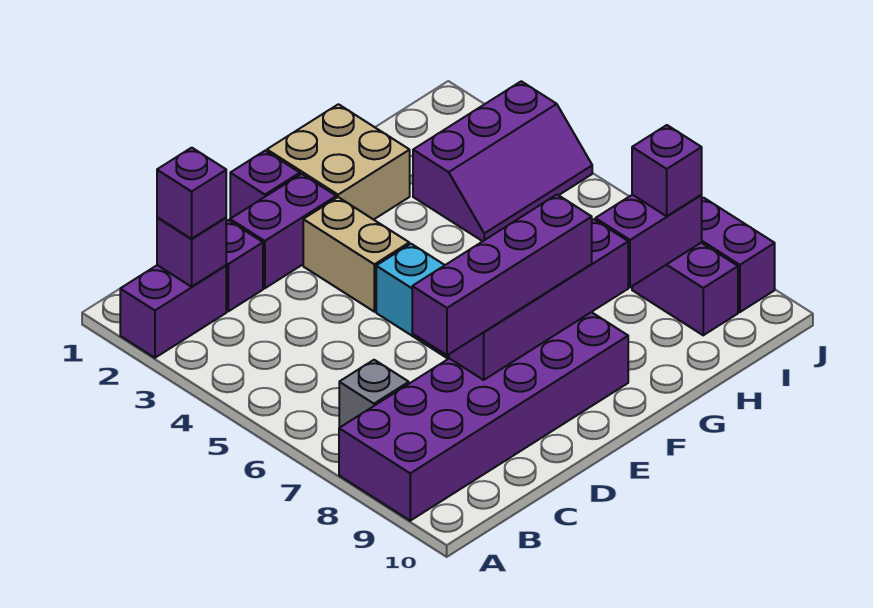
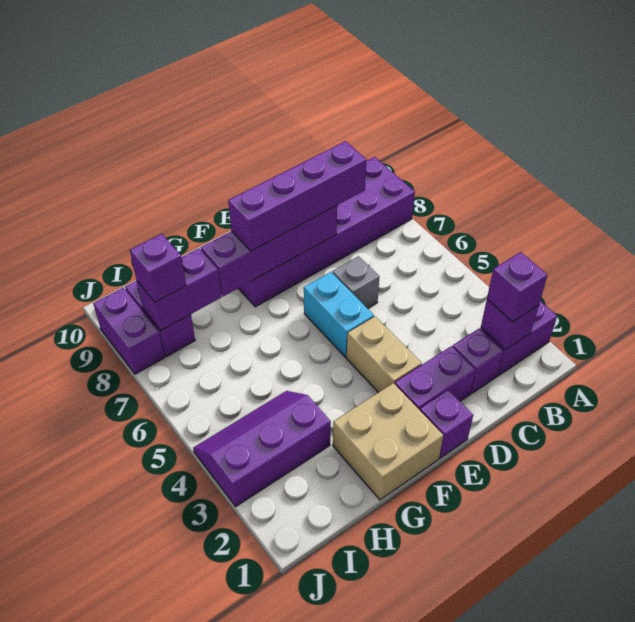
grey 1x1 brick [339,360,409,428] -> grey 1x1 brick moved to [332,256,379,309]

